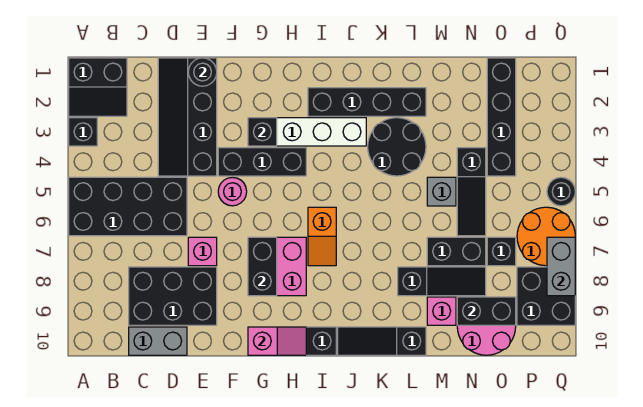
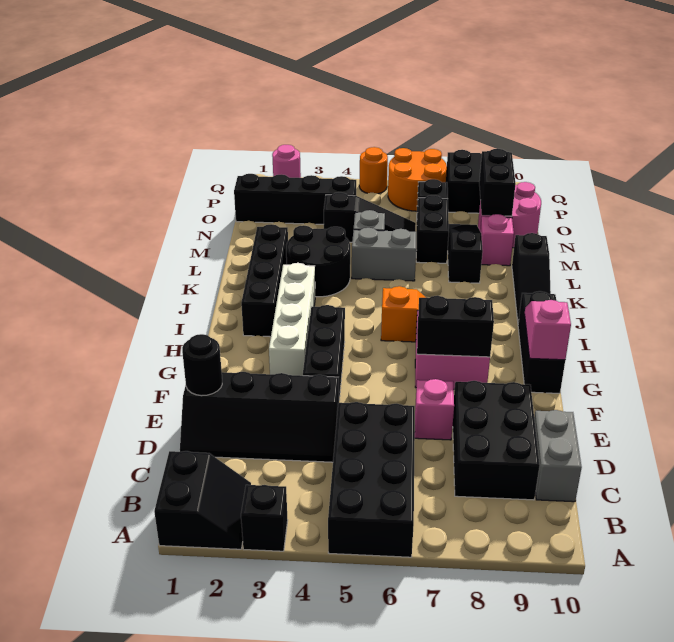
pink 1x1 round brick [218,177,247,206] -> pink 1x1 round brick moved to [272,145,301,178]
black 1x1 brick [248,118,277,146] -> none
black 1x1 round brick [547,177,575,206] -> orange 1x1 round brick [359,147,388,194]
grey 1x2 brick [547,237,575,296] -> grey 1x2 brick moved to [352,228,416,281]

